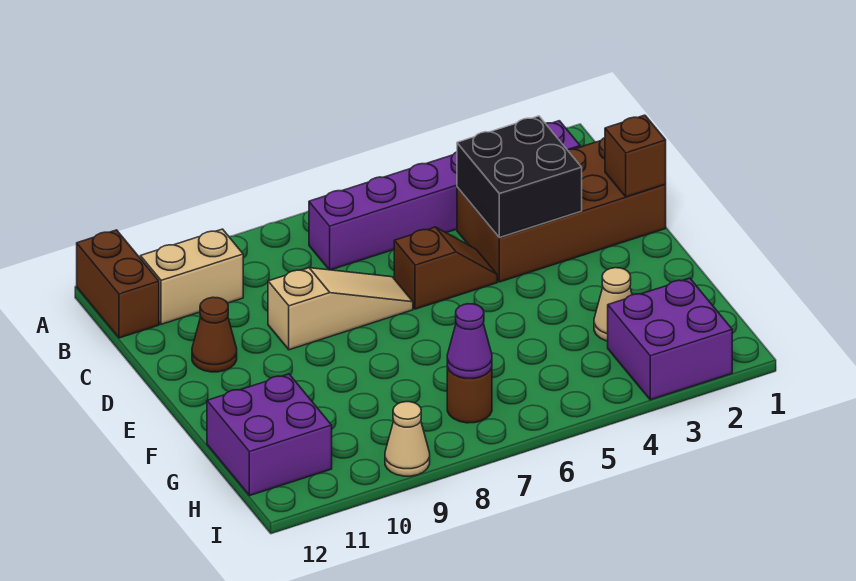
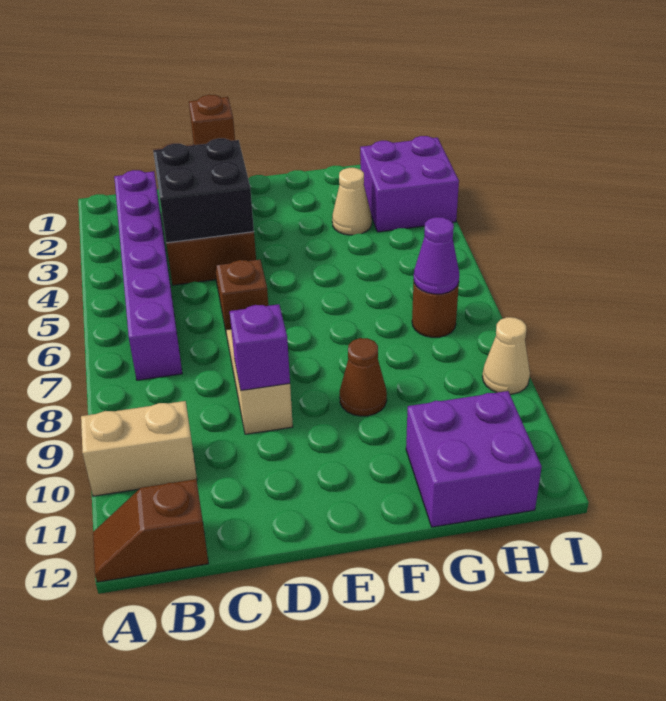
brown 1x2 brick [77,230,159,338] -> brown 1x2 slope [93,479,209,582]
tan 1x2 brick [140,229,243,324] -> tan 1x2 brick turned to [81,401,197,496]
none -> purple 1x1 brick [230,304,290,390]
brown 1x1 cone [192,297,237,372] -> brown 1x1 cone moved to [340,338,387,416]

